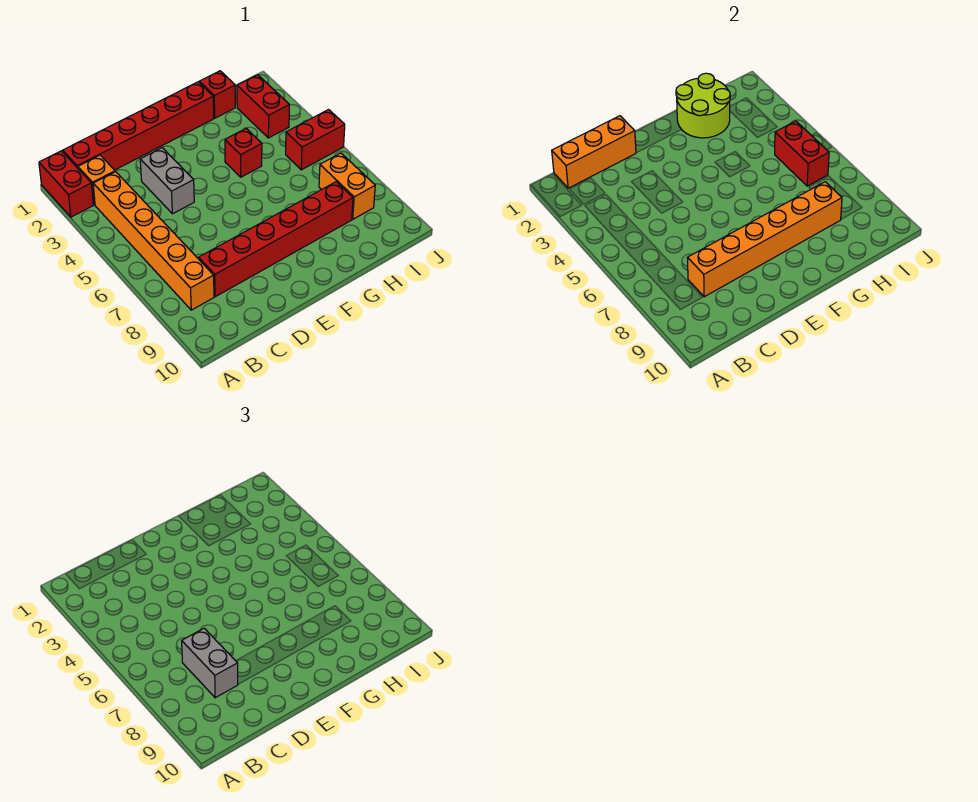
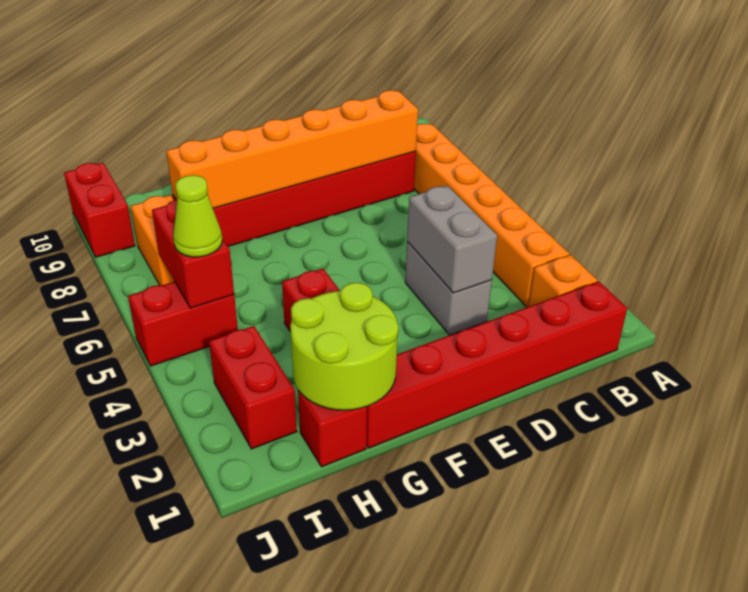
red 1x2 brick [39,151,93,217] -> red 1x2 brick moved to [64,163,135,257]
orange 1x3 brick [552,116,636,188] -> none
grey 1x2 brick [182,628,238,698] -> grey 1x2 brick moved to [407,186,497,293]
none -> lime 1x1 cone [173,175,222,257]

